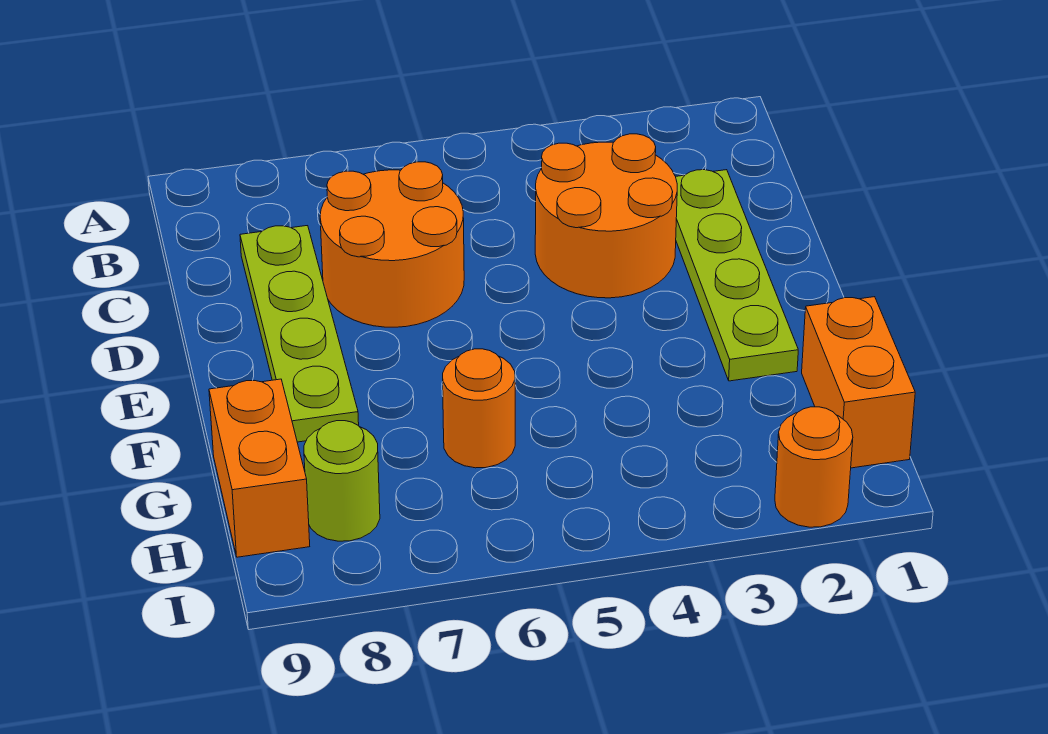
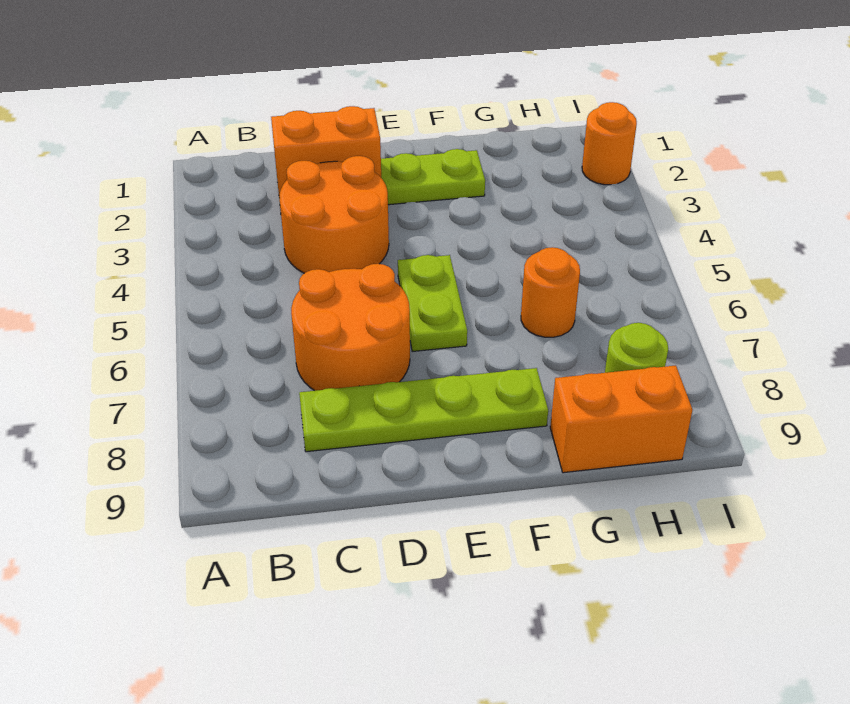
none -> lime 1x2 plate [398,255,467,351]
orange 1x2 brick [802,297,915,468] -> orange 1x2 brick moved to [271,106,381,198]

